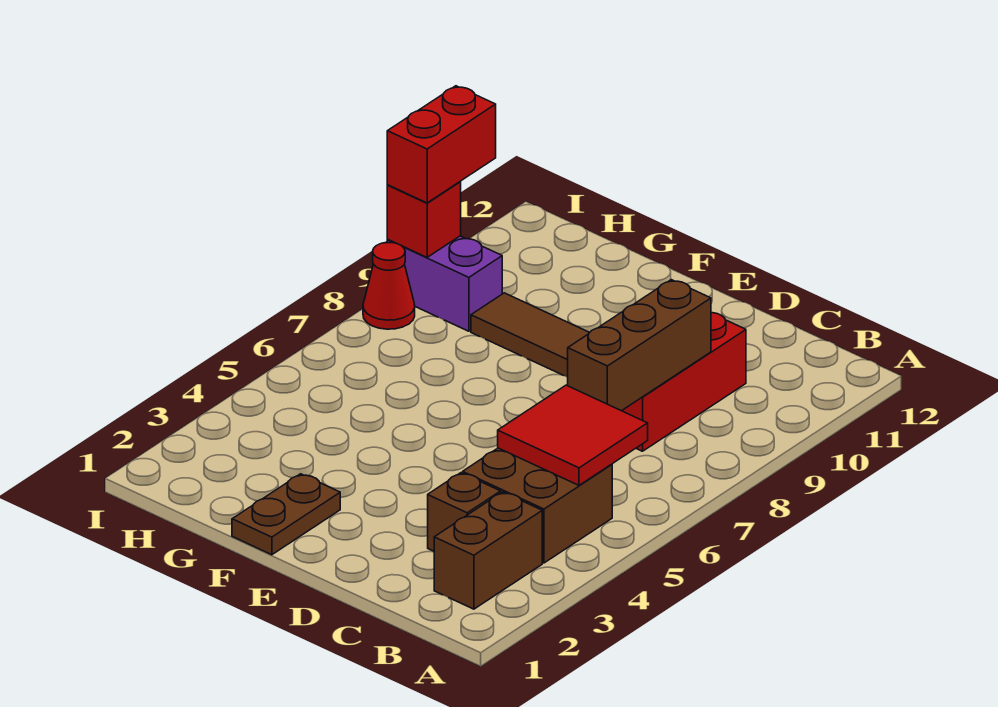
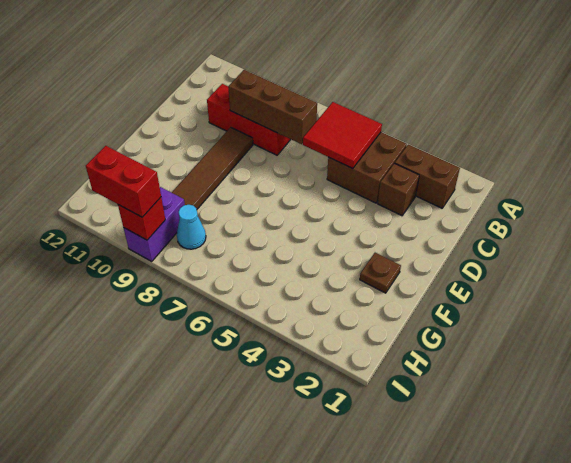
brown 1x2 plate [232,474,340,555] -> brown 1x1 plate [360,253,401,293]
none -> cyan 1x1 cone [177,205,206,249]
red 1x1 cone [363,243,415,329] -> none

